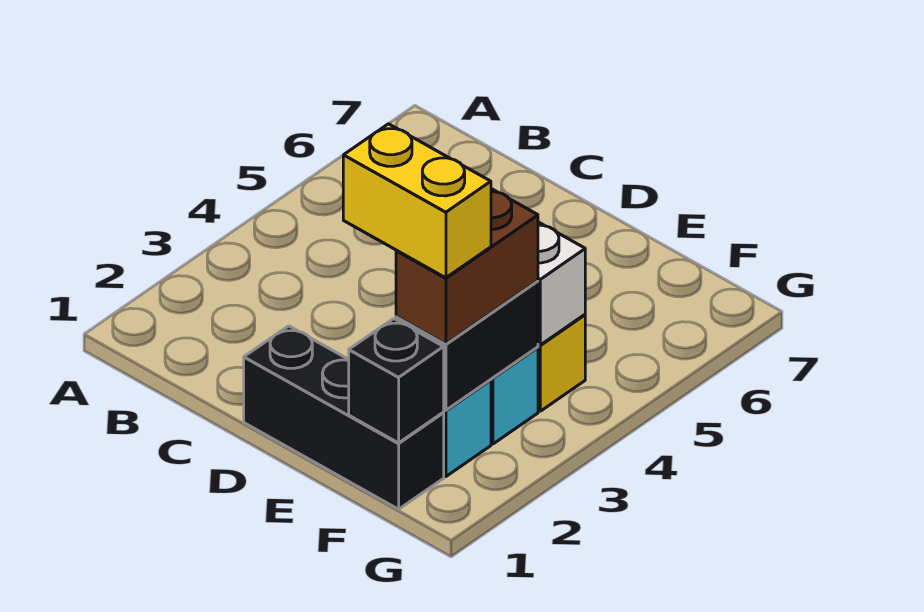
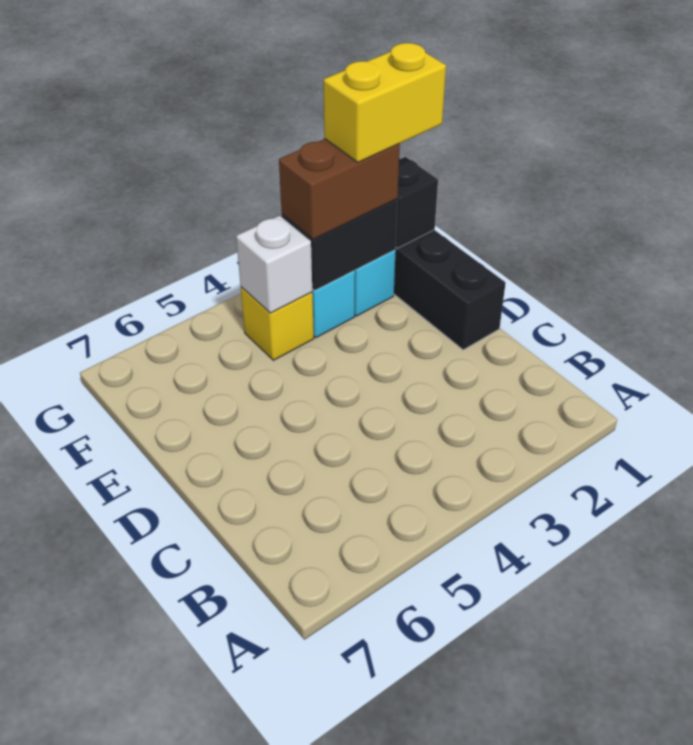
yellow 1x2 brick [343,124,491,278] -> yellow 1x2 brick turned to [323,43,446,162]

